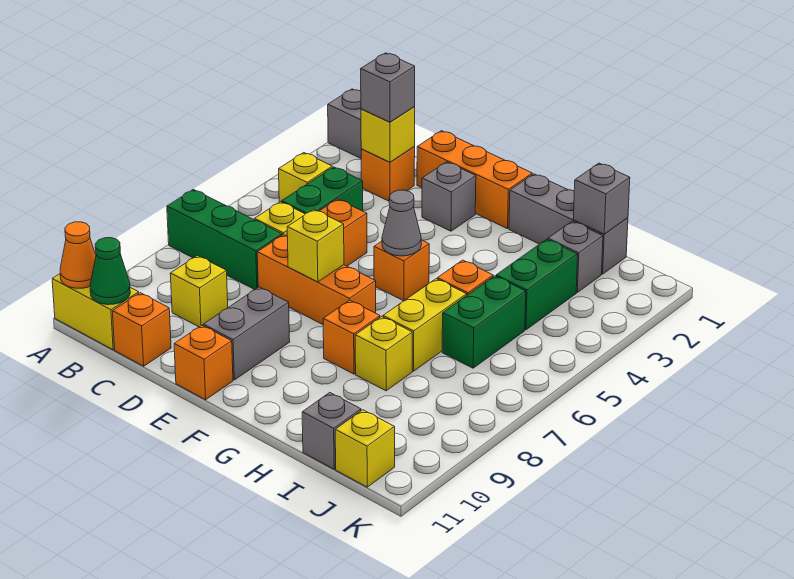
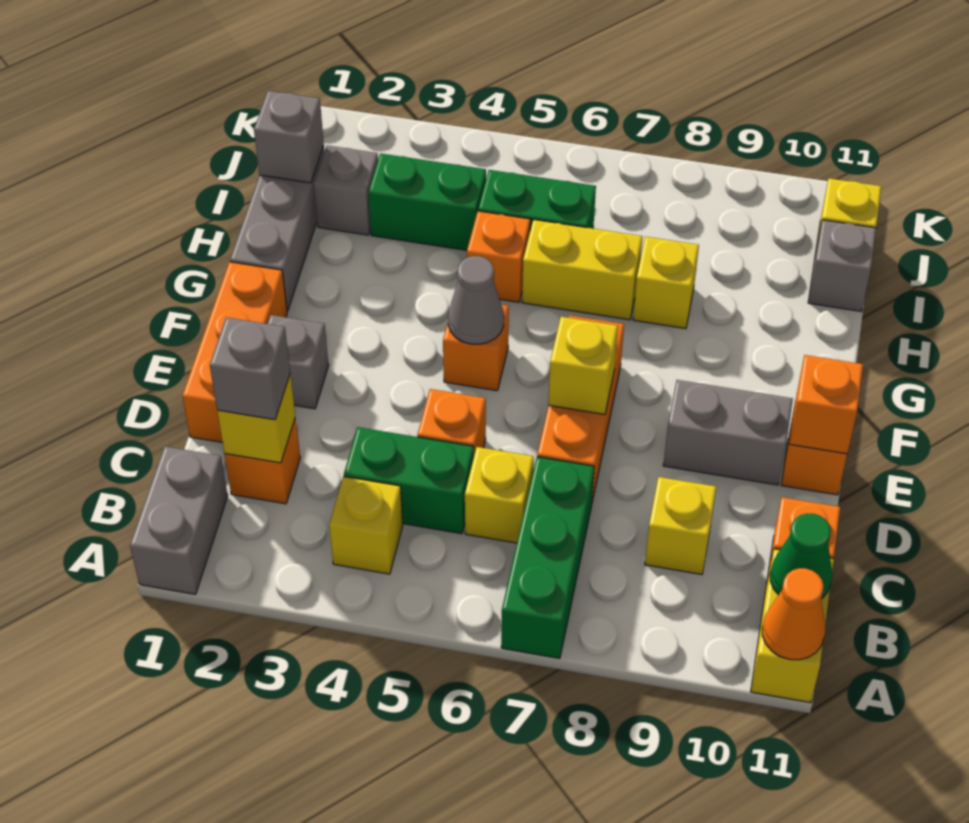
orange 1x1 brick [323,300,380,374] -> orange 1x1 brick moved to [789,355,863,454]

